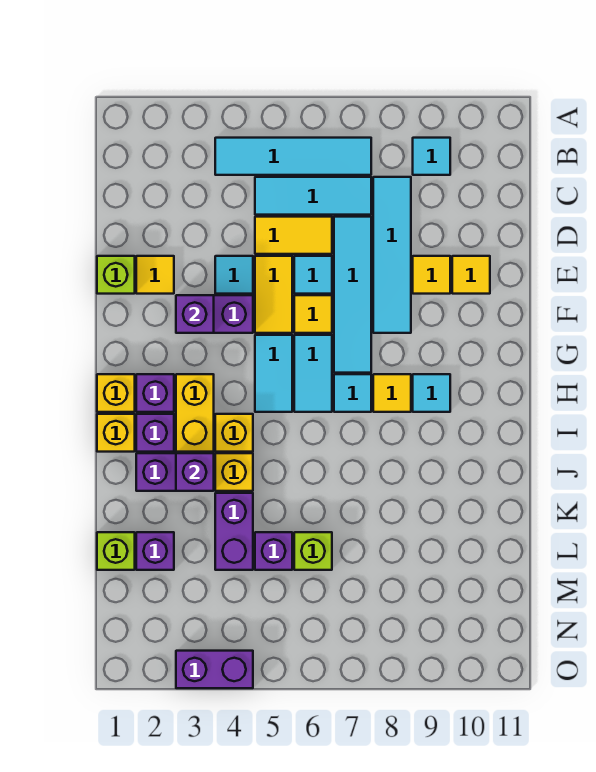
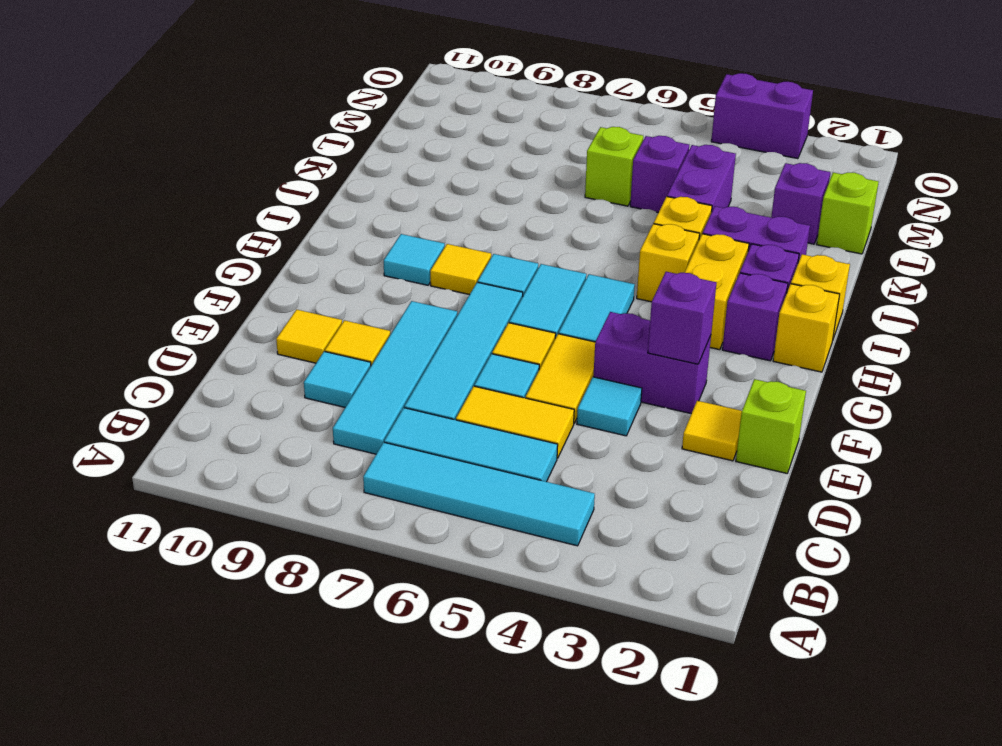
cyan 1x1 tile [413,138,450,175] -> cyan 1x1 tile moved to [304,351,371,407]
purple 1x1 brick [176,453,214,491] -> none

